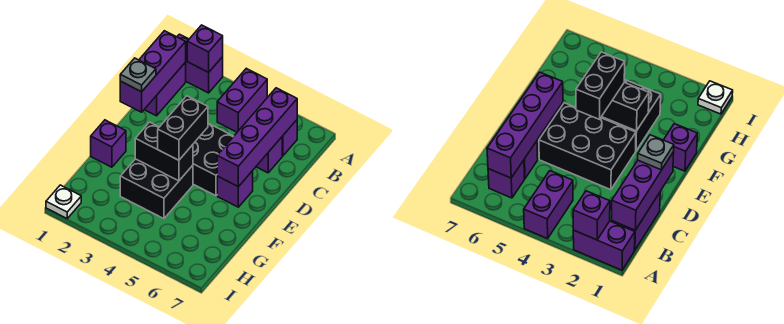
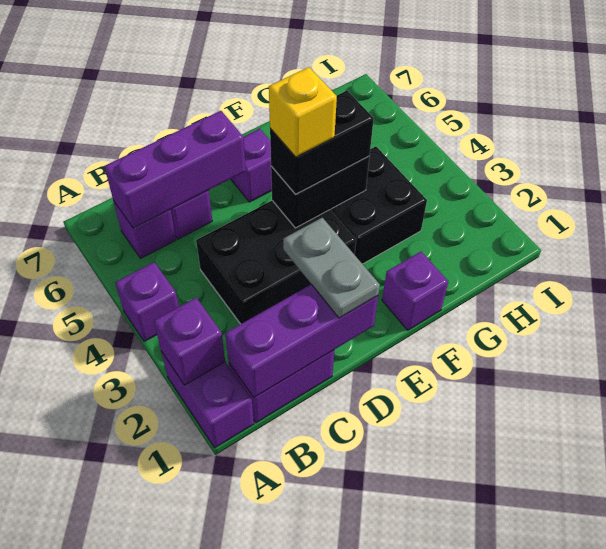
purple 1x2 brick [217,68,267,132] -> purple 1x1 brick [115,262,179,342]
purple 1x4 brick [217,88,297,187] -> purple 1x3 brick [104,111,246,228]
grey 1x1 plate [120,58,156,92] -> grey 1x2 plate [283,218,380,318]
black 2x3 brick [193,123,234,196] -> black 2x3 brick turned to [196,201,356,324]
none -> yellow 1x1 brick [269,67,337,157]
black 1x2 brick [135,122,193,181] -> black 1x2 brick turned to [271,156,370,228]
white 1x1 plate [46,185,81,218] -> none

